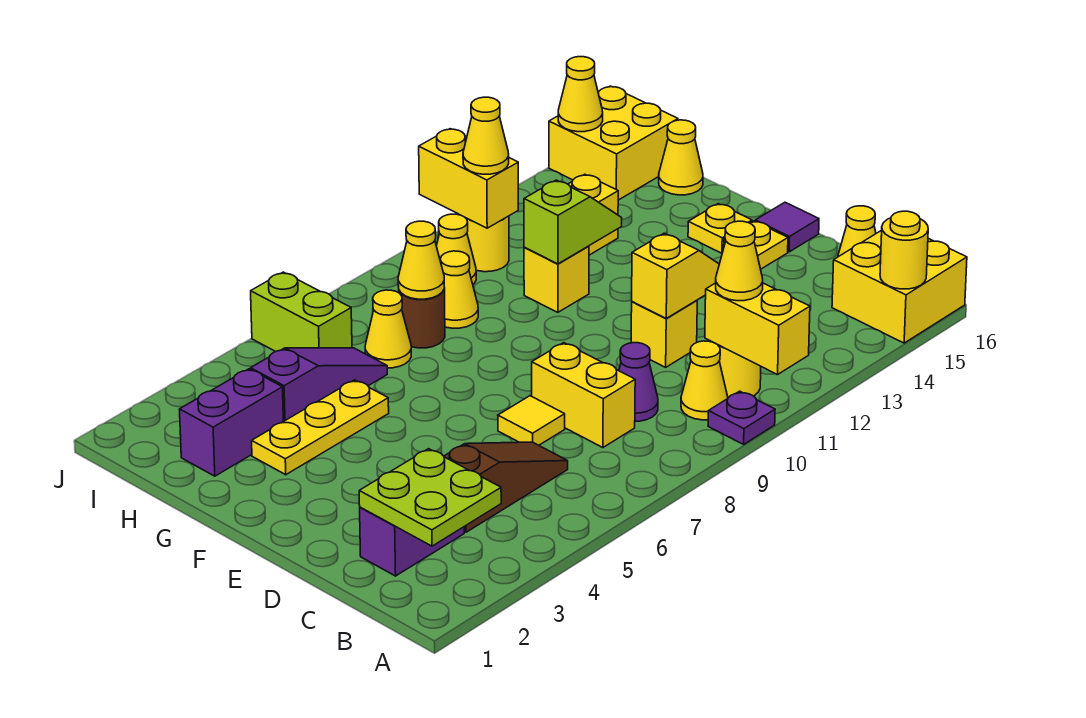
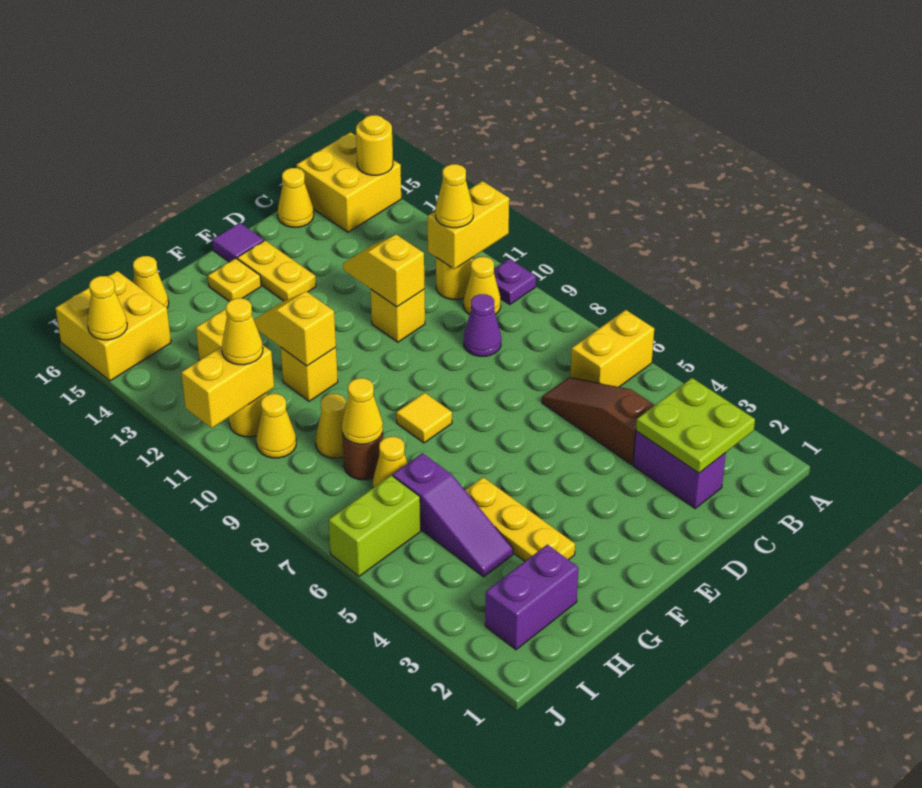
yellow 1x2 brick [532,343,635,448] -> yellow 1x2 brick moved to [570,310,654,387]
yellow 1x1 tile [498,396,565,445] -> yellow 1x1 tile moved to [396,393,452,443]
yellow 1x1 plate [724,221,788,269] -> yellow 1x2 plate [237,240,316,301]
lime 1x2 slope [524,180,622,264] -> yellow 1x2 slope [254,292,336,366]
purple 1x2 brick [180,369,283,476] -> purple 1x2 brick turned to [485,545,578,650]
purple 1x3 slope [251,348,387,421] -> purple 1x3 slope turned to [393,453,513,577]

